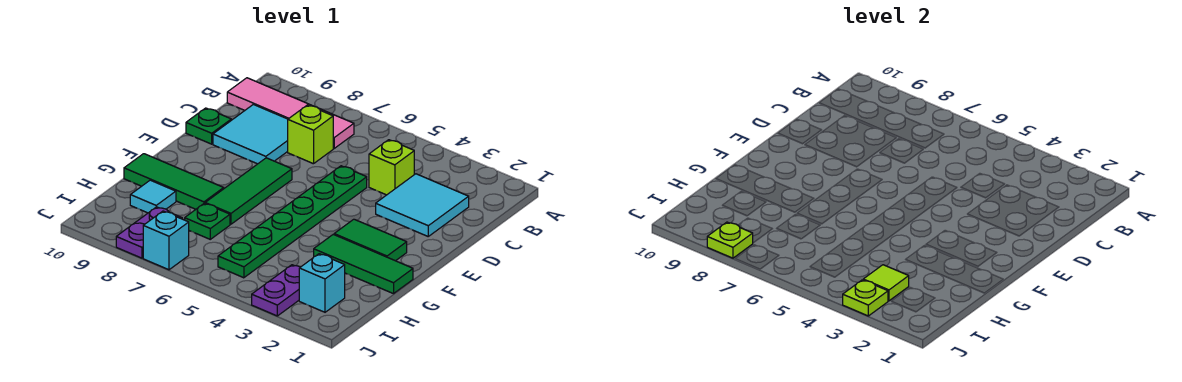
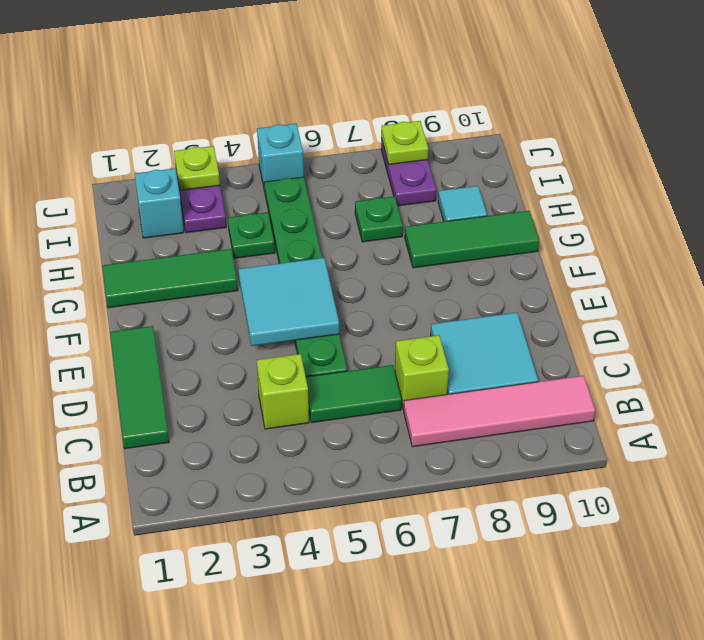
cyan 2x2 tile [376,174,469,236] -> cyan 2x2 tile moved to [239,258,339,346]
green 1x1 plate [186,108,231,144] -> green 1x1 plate moved to [228,212,275,258]
green 1x3 tile [205,158,292,224] -> green 1x3 tile moved to [110,326,169,449]
green 1x2 tile [334,219,407,261] -> green 1x2 tile moved to [306,365,401,423]
lime 1x1 tile [863,265,909,301] -> none
cyan 1x1 brick [143,211,189,270] -> cyan 1x1 brick moved to [257,124,304,190]

